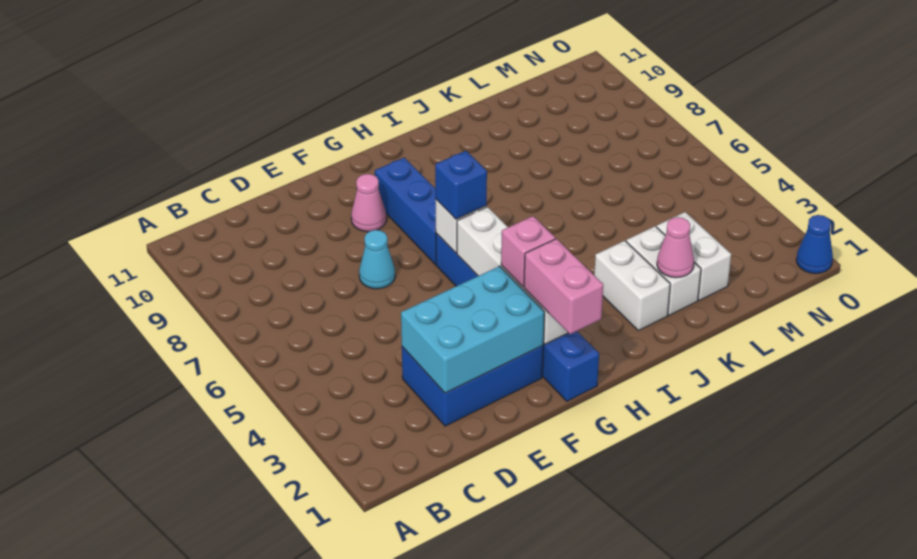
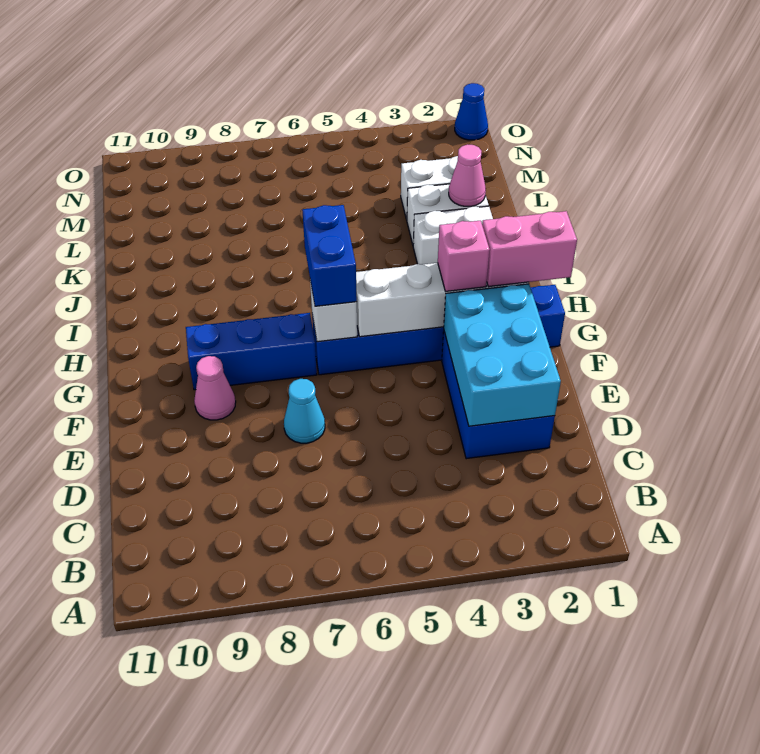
blue 1x1 brick [435,151,487,219] -> blue 1x2 brick [302,205,357,306]

